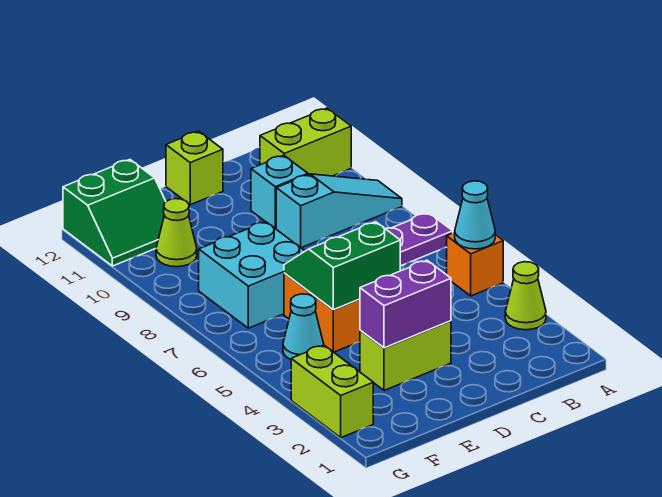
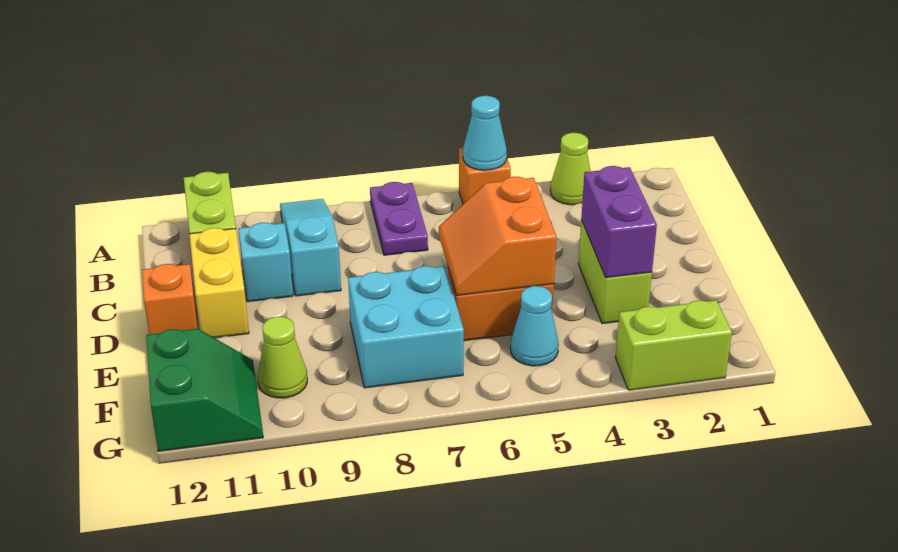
none -> yellow 1x2 brick [189,228,249,338]
green 2x2 slope [284,222,400,310] -> orange 2x2 slope [439,177,556,296]
lime 1x1 brick [166,131,223,205] -> orange 1x1 brick [142,264,198,334]

